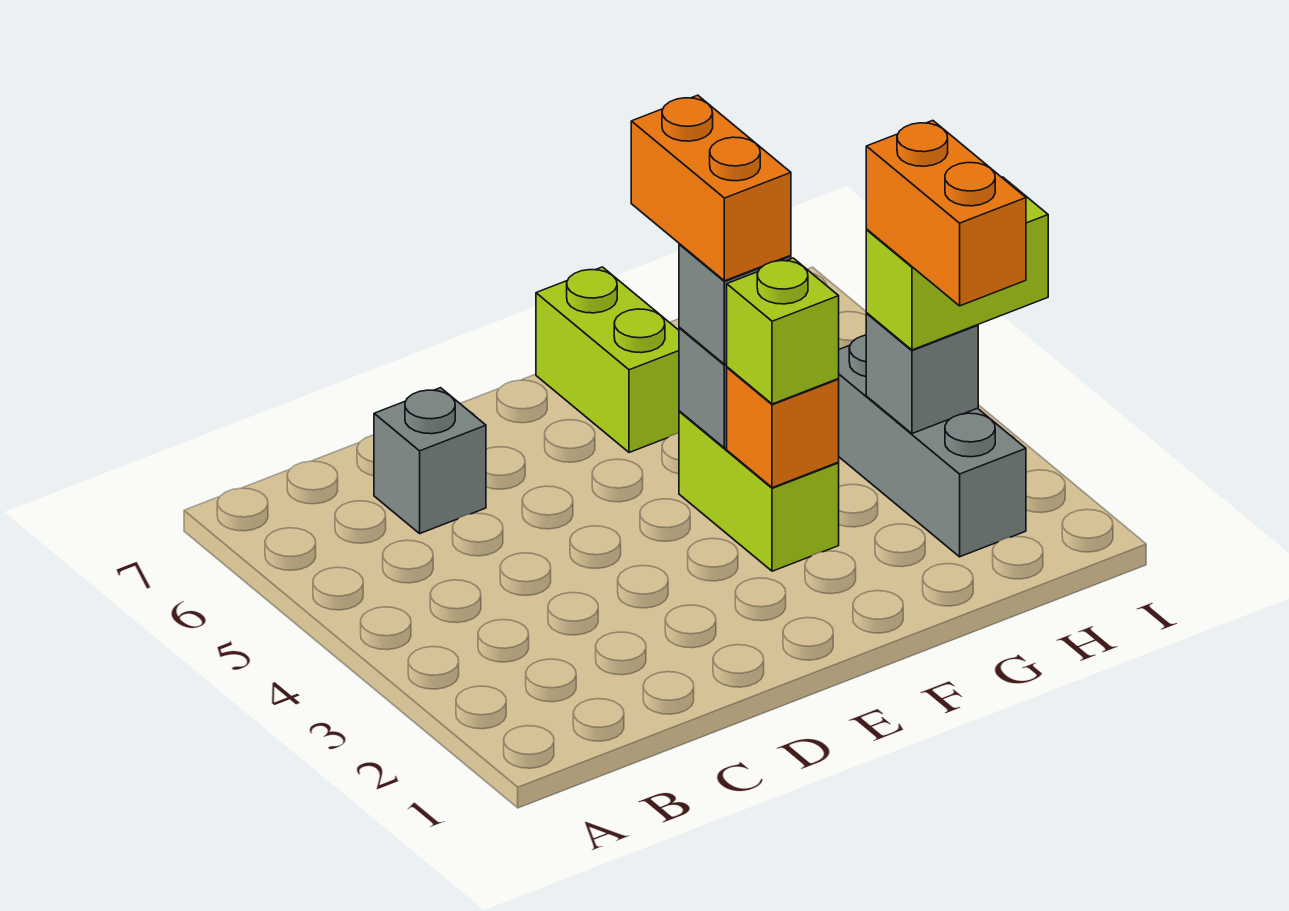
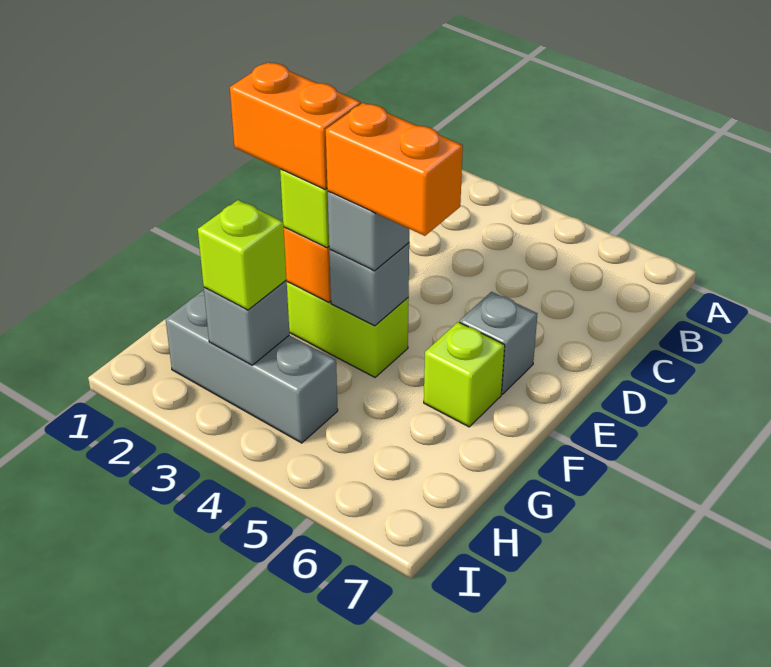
grey 1x1 brick [374,388,486,533] -> grey 1x1 brick moved to [460,292,537,394]
lime 1x2 brick [536,267,679,453] -> lime 1x1 brick [424,322,505,427]
orange 1x2 brick [866,120,1026,306] -> orange 1x2 brick moved to [230,62,361,189]
lime 1x2 brick [866,177,1048,350] -> lime 1x1 brick [198,200,287,310]

